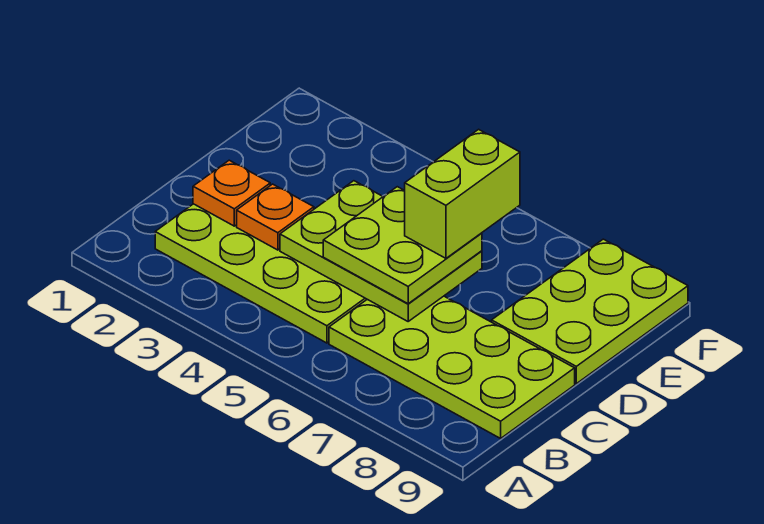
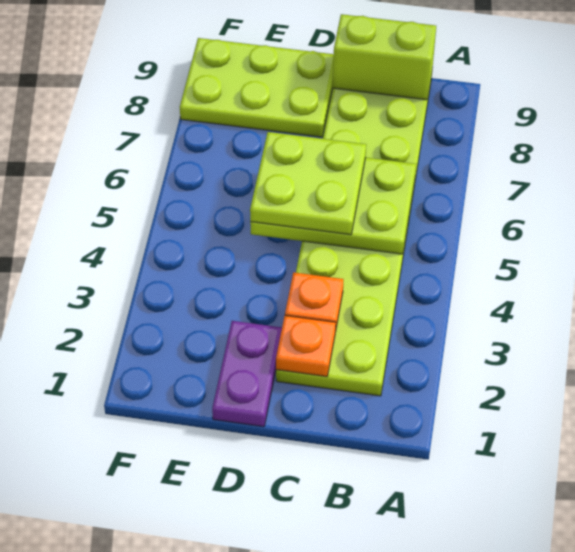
lime 2x3 plate [280,181,482,321] -> lime 2x3 plate turned to [250,158,416,254]
none -> purple 1x2 plate [212,321,282,427]
lime 1x2 brick [405,129,520,258] -> lime 1x2 brick moved to [333,14,436,100]

